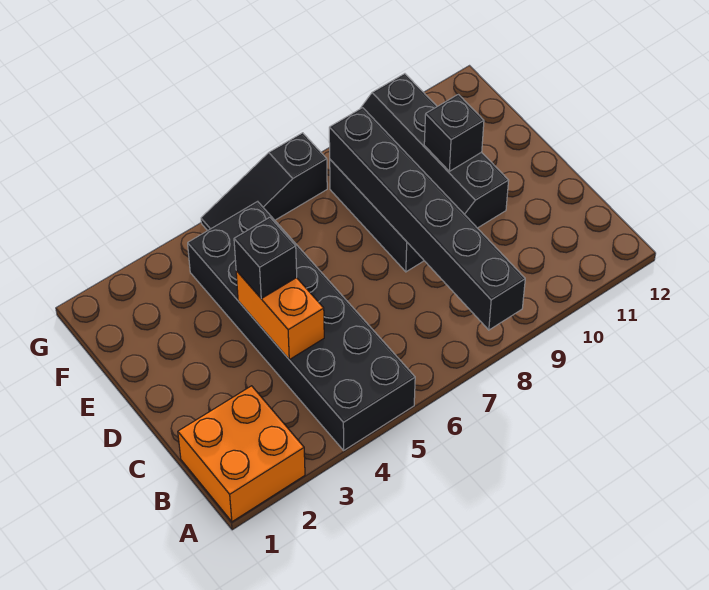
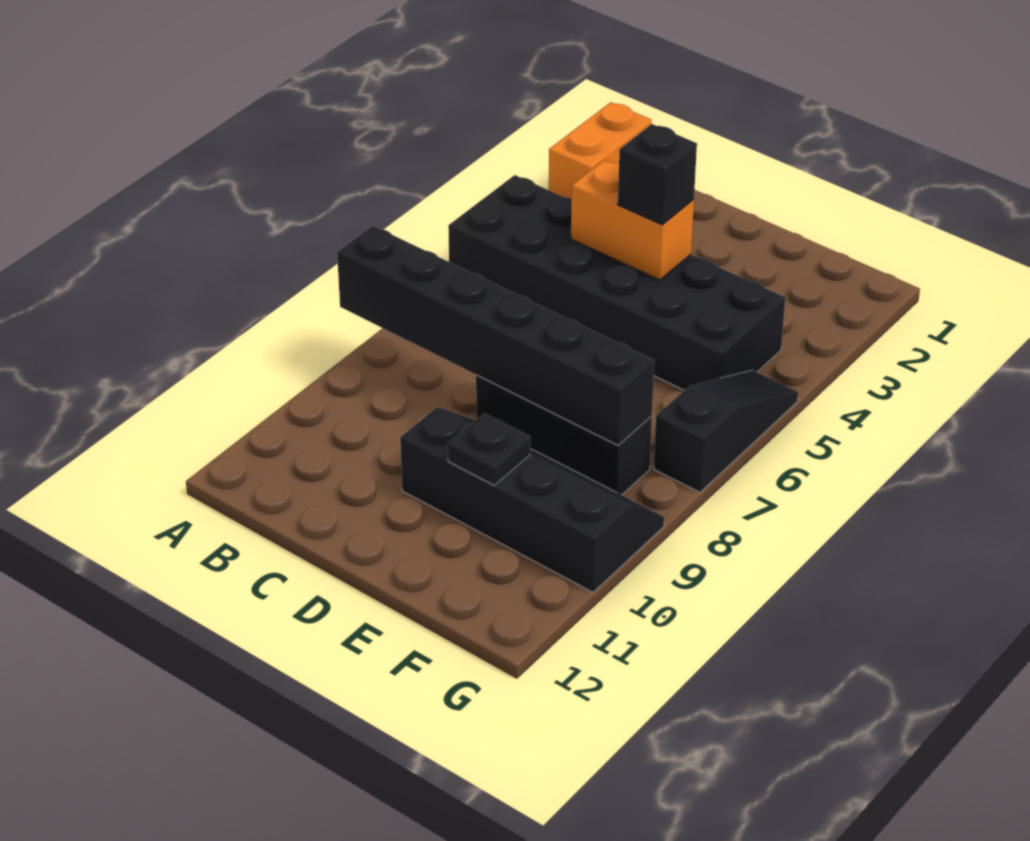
orange 2x2 brick [178,386,305,522] -> orange 1x2 brick [549,102,652,198]
black 1x1 brick [424,94,484,171] -> black 1x1 plate [448,413,530,485]

